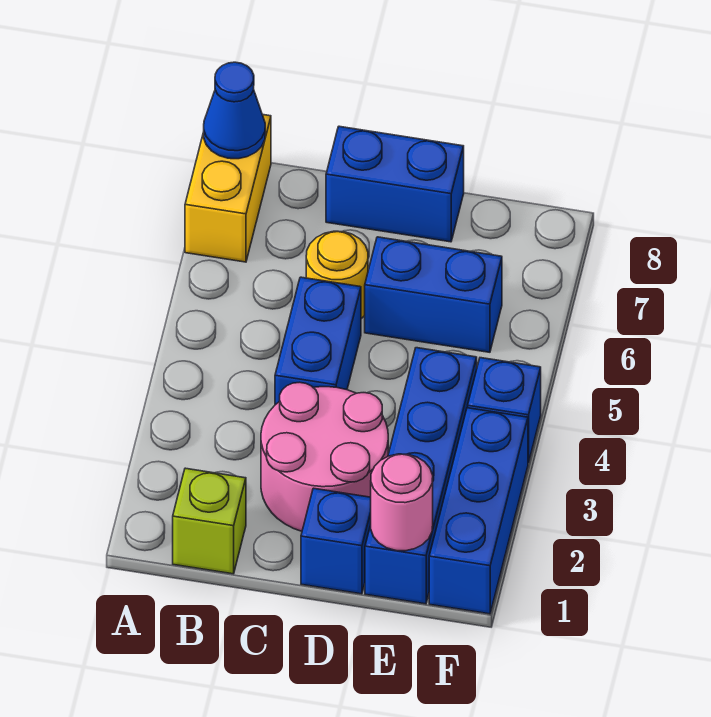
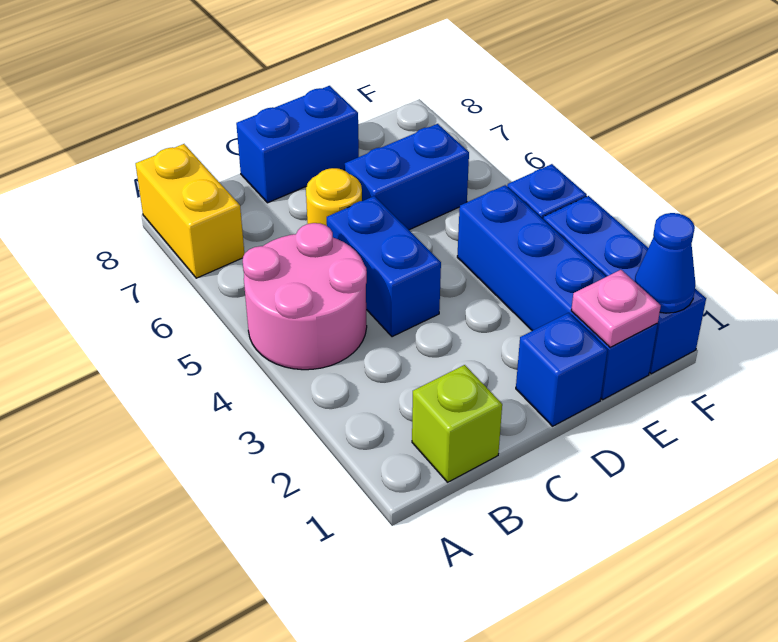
blue 1x1 cone [204,62,265,159] -> blue 1x1 cone moved to [635,213,695,313]
pink 2x2 round brick [261,382,388,531] -> pink 2x2 round brick moved to [243,223,367,370]
pink 1x1 round brick [371,454,433,551] -> pink 1x1 plate [571,270,661,347]

